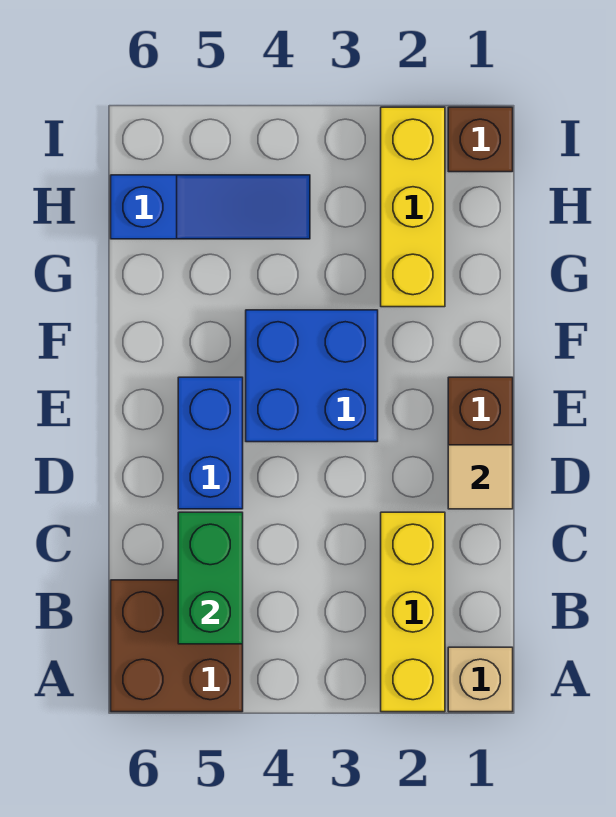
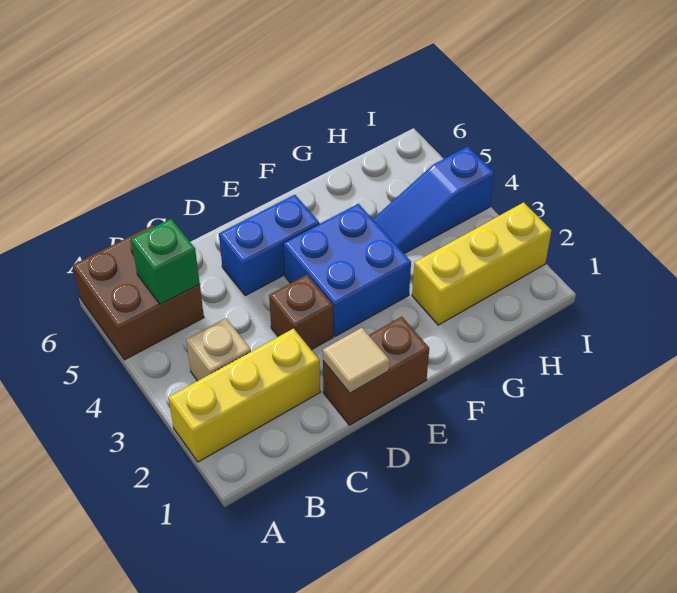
tan 1x1 brick [448,647,513,712] -> tan 1x1 brick moved to [186,318,251,381]
green 1x2 brick [178,512,243,644] -> green 1x1 brick [131,219,200,304]
blue 1x3 slope [111,175,310,239] -> blue 1x3 slope turned to [373,147,494,254]
brown 1x1 brick [448,107,513,172] -> brown 1x1 brick moved to [269,275,333,350]

